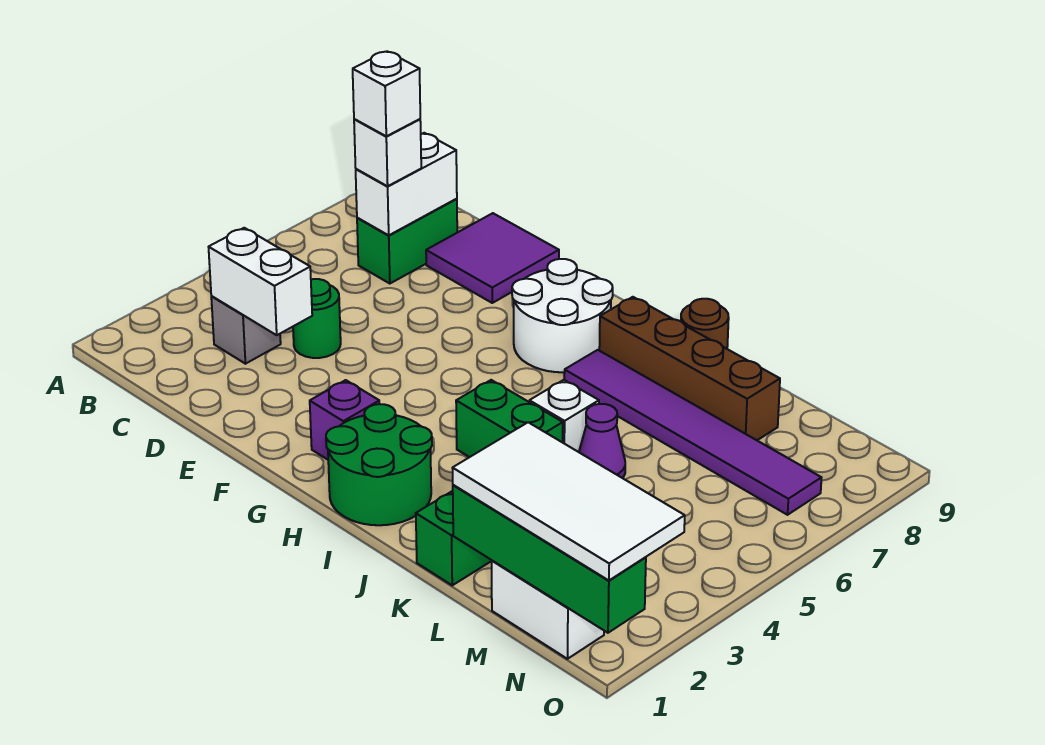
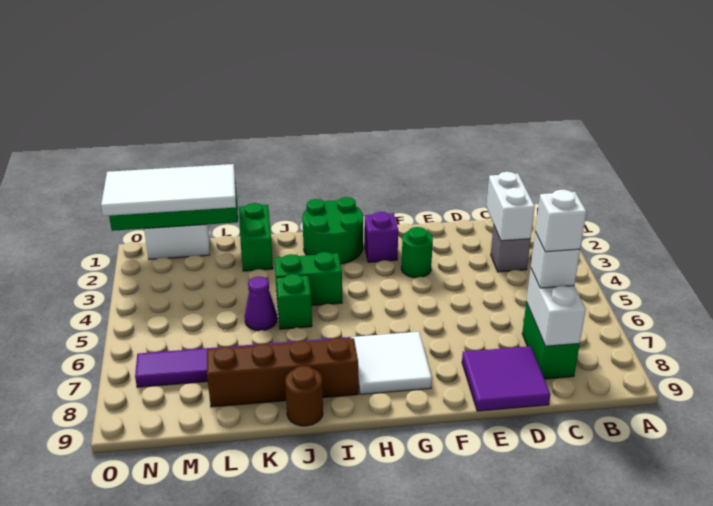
white 1x2 brick [209,228,312,335] -> white 1x2 brick turned to [486,172,535,241]
green 1x1 round brick [293,279,341,358] -> green 1x1 round brick moved to [401,227,433,278]
white 2x2 round brick [512,259,613,372] -> white 2x2 tile [352,332,432,394]
white 1x1 brick [529,380,599,452] -> green 1x1 brick [276,274,312,329]

